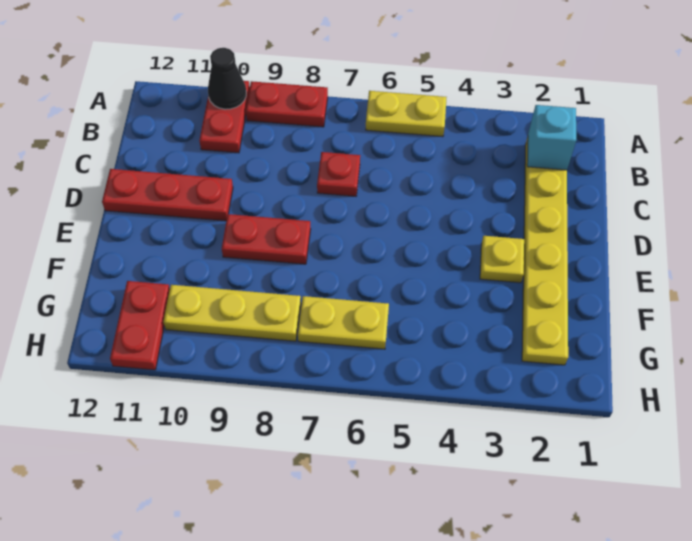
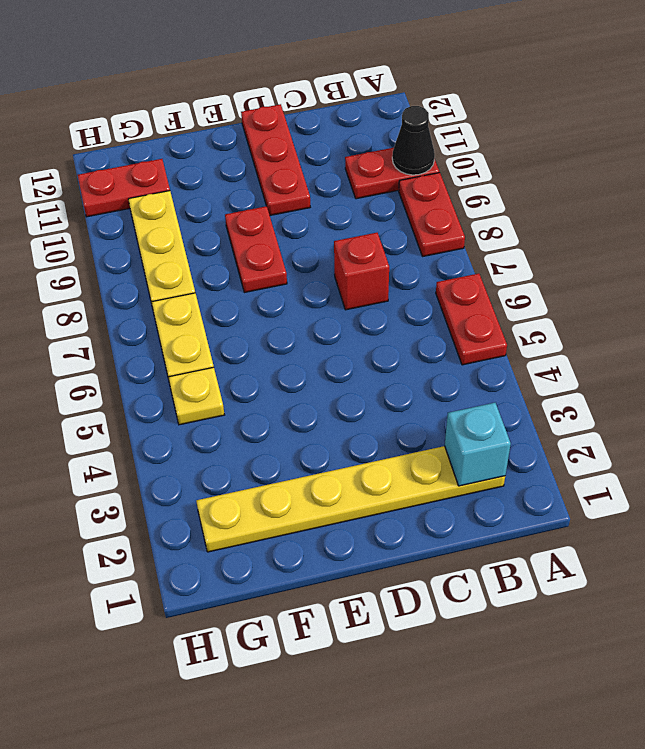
yellow 1x2 plate [366,91,447,137] -> red 1x2 plate [436,274,507,365]
red 1x1 plate [317,152,360,196] -> red 1x1 brick [334,233,389,310]
yellow 1x1 plate [480,236,524,283] -> yellow 1x1 plate moved to [168,367,224,425]

